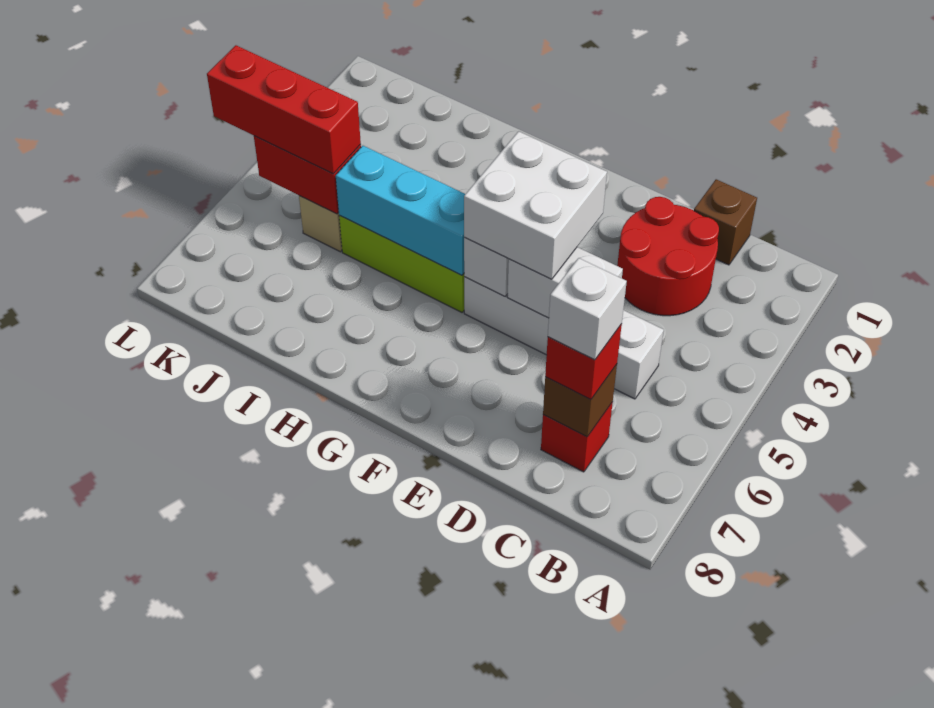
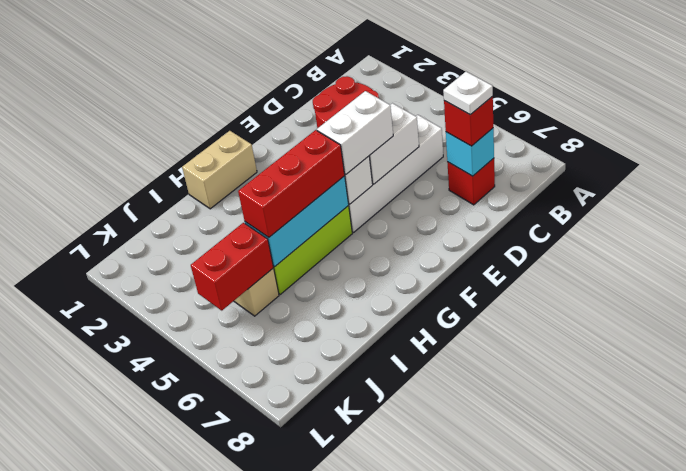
brown 1x1 brick [694,179,757,265] -> none
brown 1x1 brick [543,364,617,437] -> cyan 1x1 brick [446,128,494,176]
white 1x1 brick [548,258,627,360] -> white 1x1 plate [443,72,493,115]
white 2x2 brick [464,131,607,279] -> white 1x2 brick [317,91,393,175]
none -> tan 1x2 brick [182,131,257,209]
red 1x3 brick [207,45,361,174] -> red 1x3 brick moved to [238,130,345,237]

